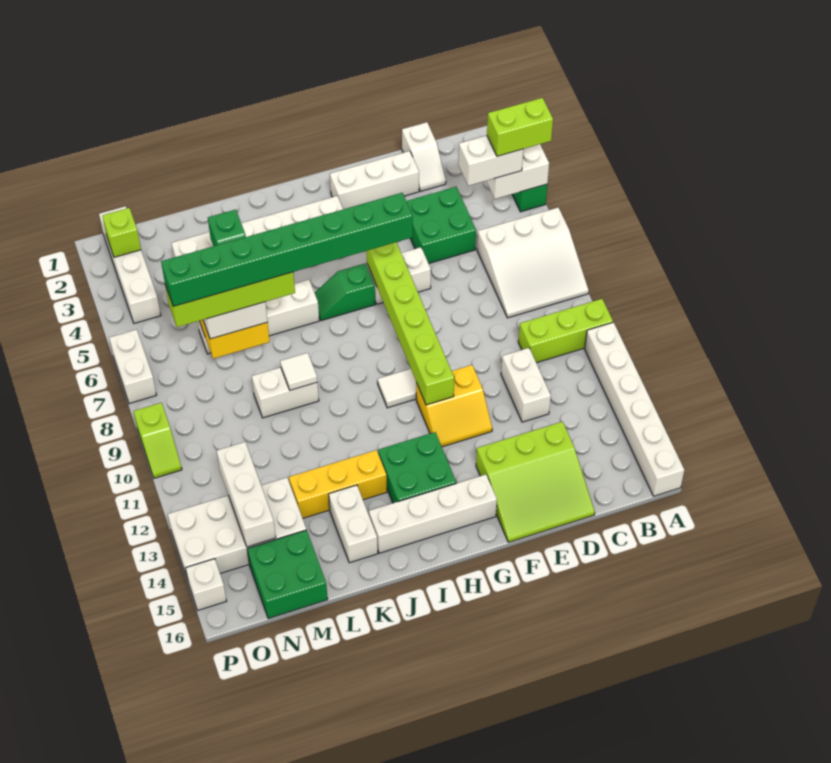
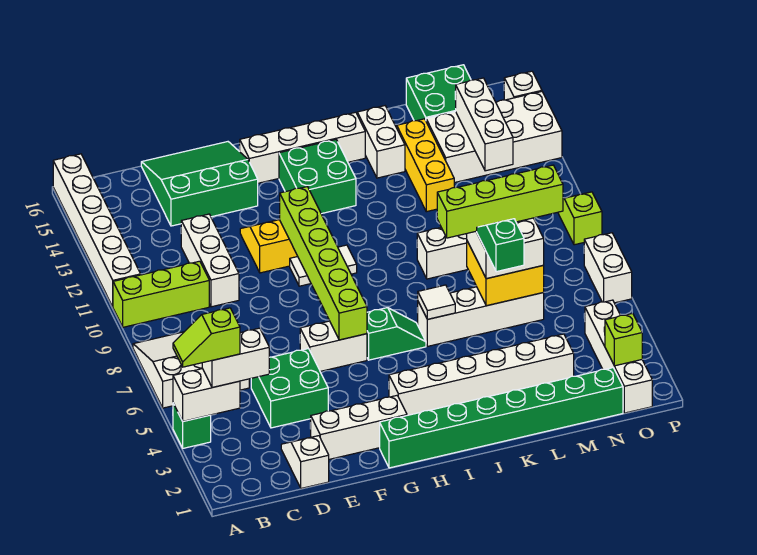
lime 1x2 brick [487,98,553,156] -> lime 1x2 slope [173,308,240,367]
white 1x2 brick [501,348,551,422] -> white 1x3 brick [181,214,239,307]
lime 3x3 slope [476,422,595,542] -> green 3x3 slope [141,142,258,226]
green 1x8 brick [161,193,413,307] -> green 1x8 brick moved to [380,368,623,468]
yellow 1x3 brick [289,450,387,518] -> yellow 1x3 brick turned to [397,119,454,212]
white 1x1 tile [280,353,317,390] -> white 1x1 tile moved to [418,285,455,319]

